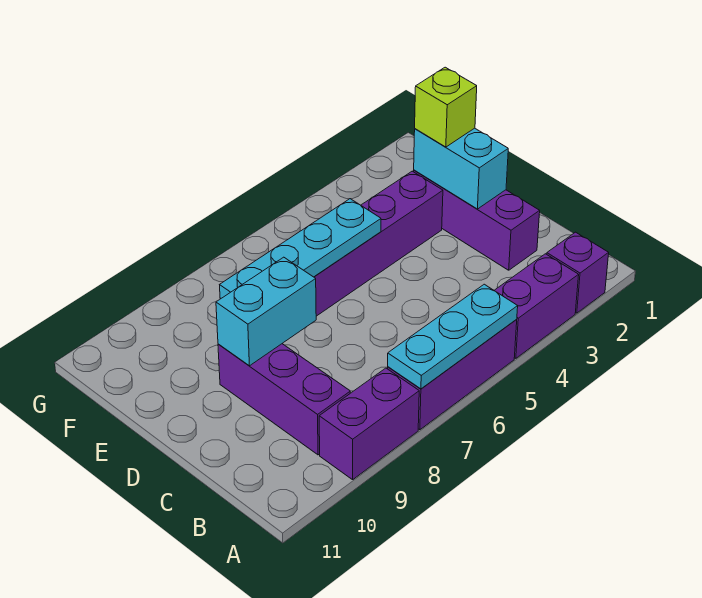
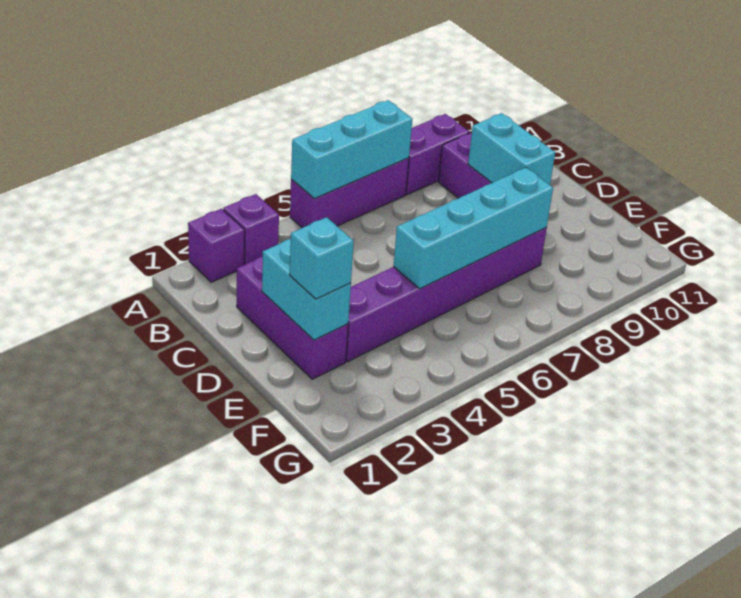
purple 1x2 brick [494,254,579,358] -> purple 1x1 brick [223,194,279,265]
cyan 1x3 plate [388,284,518,389] -> cyan 1x3 brick [291,100,412,199]
cyan 1x2 brick [216,257,316,366] -> cyan 1x2 brick turned to [468,113,555,185]
lime 1x1 brick [415,67,477,147] -> cyan 1x1 brick [290,217,354,299]
cyan 1x4 plate [220,199,381,298] -> cyan 1x4 brick [393,168,553,289]

